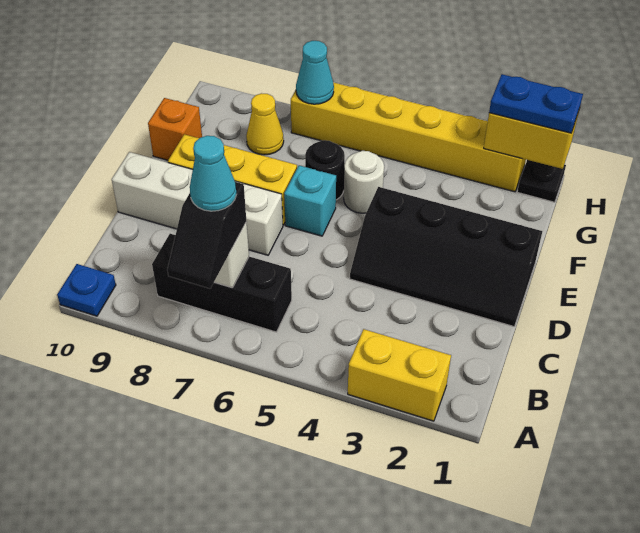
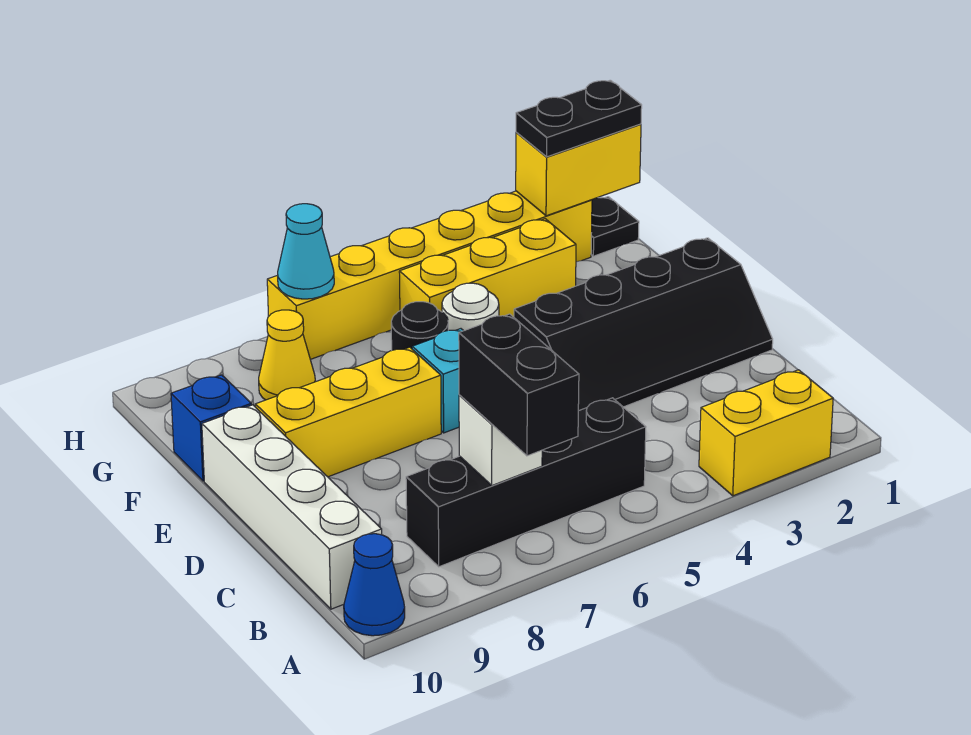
black 1x2 slope [167,182,246,288] -> black 1x2 brick [459,314,579,456]
blue 1x1 plate [57,264,116,316] -> blue 1x1 cone [344,534,405,636]
black 1x3 brick [152,234,292,332] -> black 1x4 brick [406,398,646,567]
cyan 1x1 cone [190,136,236,211] -> none
white 1x4 brick [112,152,283,255] -> white 1x4 brick turned to [202,405,382,609]
orange 1x1 brick [148,98,202,160] -> blue 1x1 brick [171,375,251,481]
none -> yellow 1x3 brick [399,219,576,317]
blue 1x2 plate [489,74,583,133] -> black 1x2 plate [516,80,642,157]

